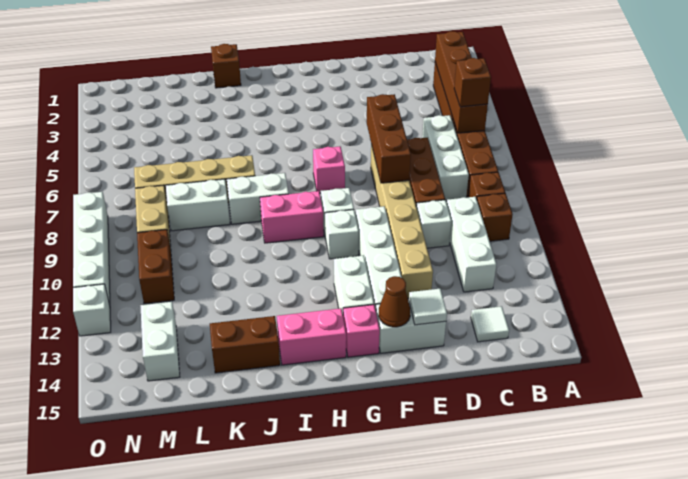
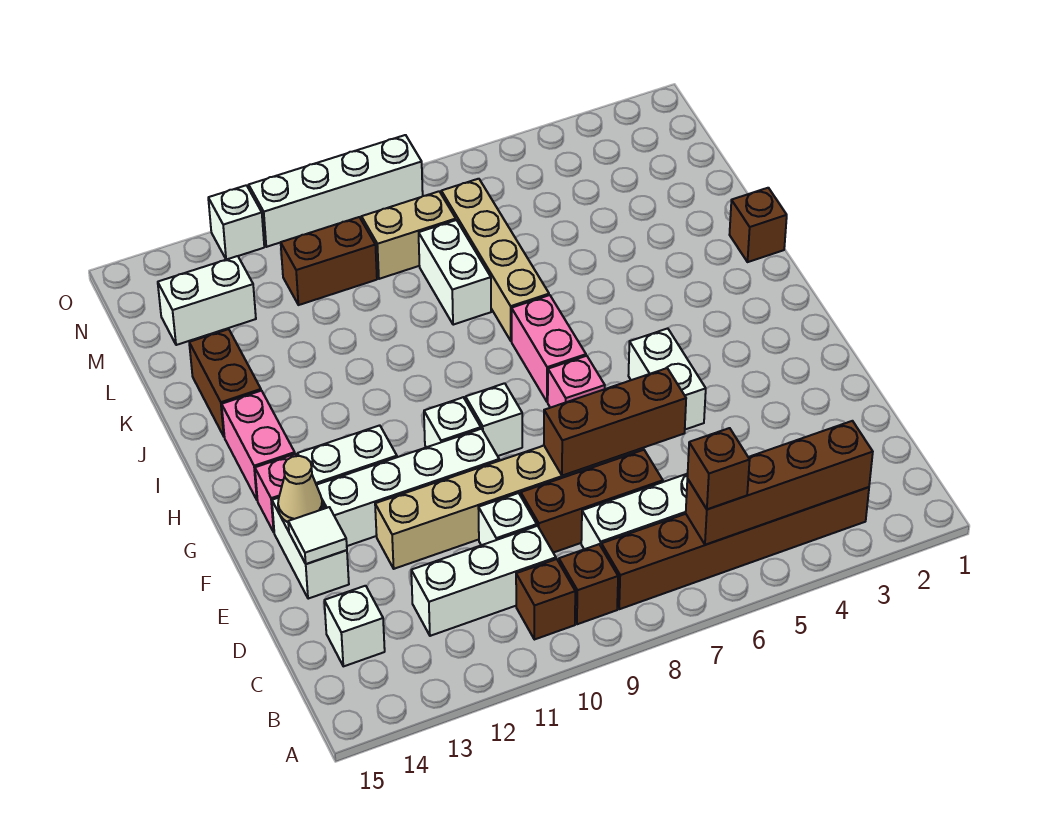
white 1x1 tile [471,306,509,342] -> white 1x1 brick [324,586,385,666]
brown 1x1 cone [379,276,410,327] -> tan 1x1 cone [278,456,322,522]
pink 1x2 brick [260,191,324,243] -> pink 1x2 brick moved to [512,295,586,402]
white 1x2 brick [227,173,289,224] -> white 1x2 brick moved to [628,328,706,429]

